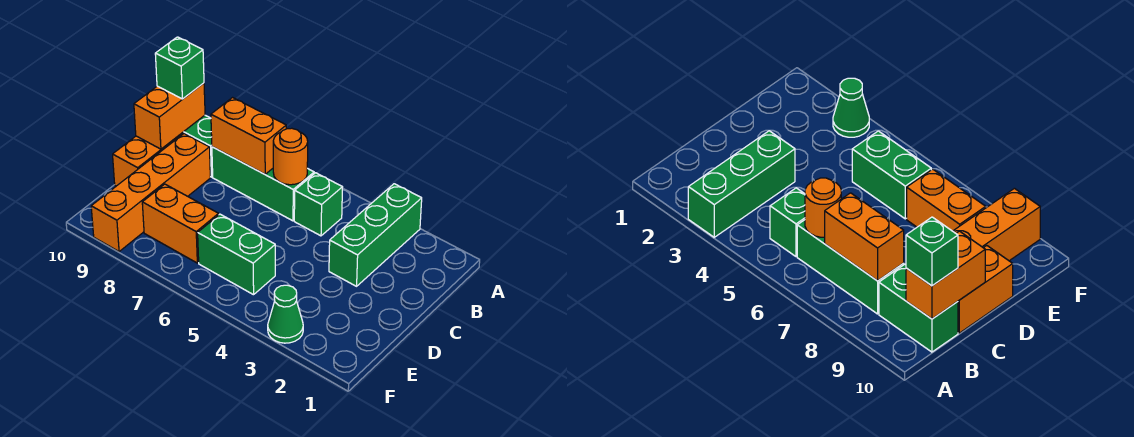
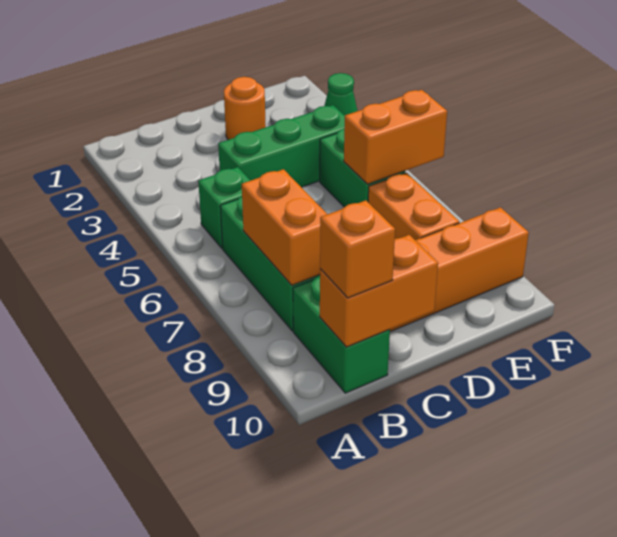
green 1x3 brick [329,184,422,286] -> green 1x3 brick moved to [218,105,345,187]
orange 1x1 round brick [273,128,308,185] -> orange 1x1 round brick moved to [224,77,266,140]
green 1x1 brick [155,37,204,99] -> orange 1x1 brick [320,200,395,298]
orange 1x2 brick [113,133,183,186] -> orange 1x2 brick moved to [344,90,447,184]

